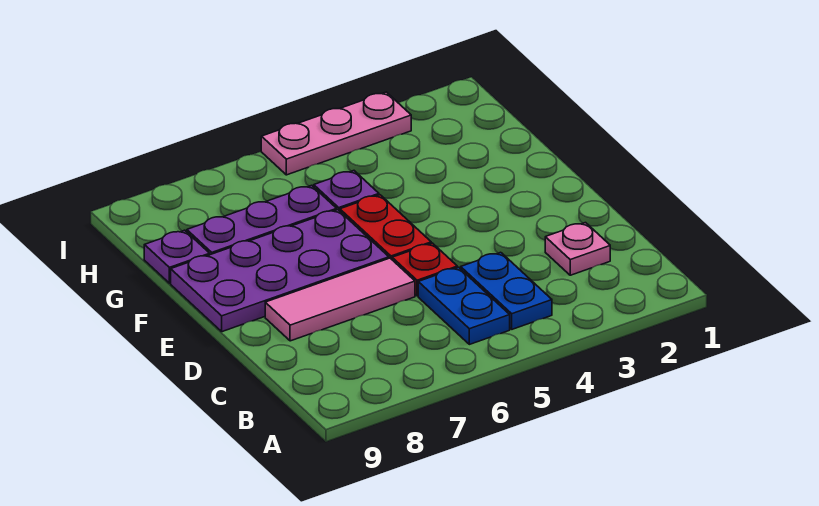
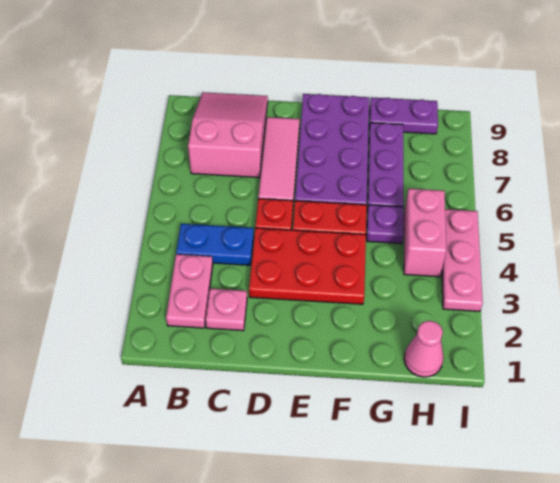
none -> pink 1x2 plate [166,254,213,328]
blue 1x2 plate [418,267,510,344] -> none
none -> pink 2x3 slope [188,92,268,178]
none -> red 2x3 plate [249,228,366,304]
purple 1x1 plate [144,230,210,283] -> purple 1x2 plate [369,97,438,134]
none -> pink 1x1 cone [404,321,444,377]
none -> pink 1x2 brick [404,189,446,277]

